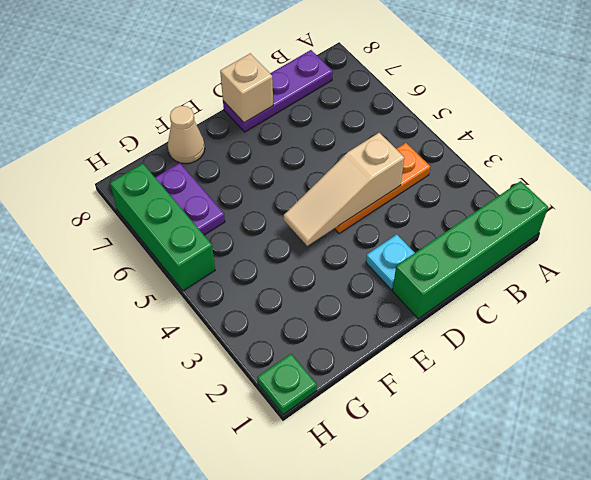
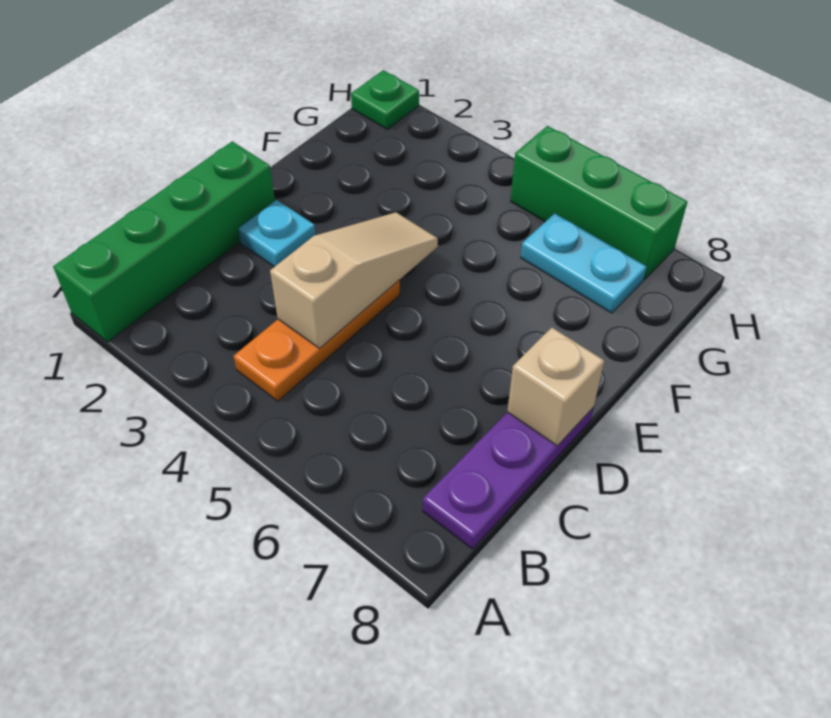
tan 1x1 cone [168,106,205,164] -> none
purple 1x2 plate [155,163,225,235] -> cyan 1x2 plate [521,213,647,313]

